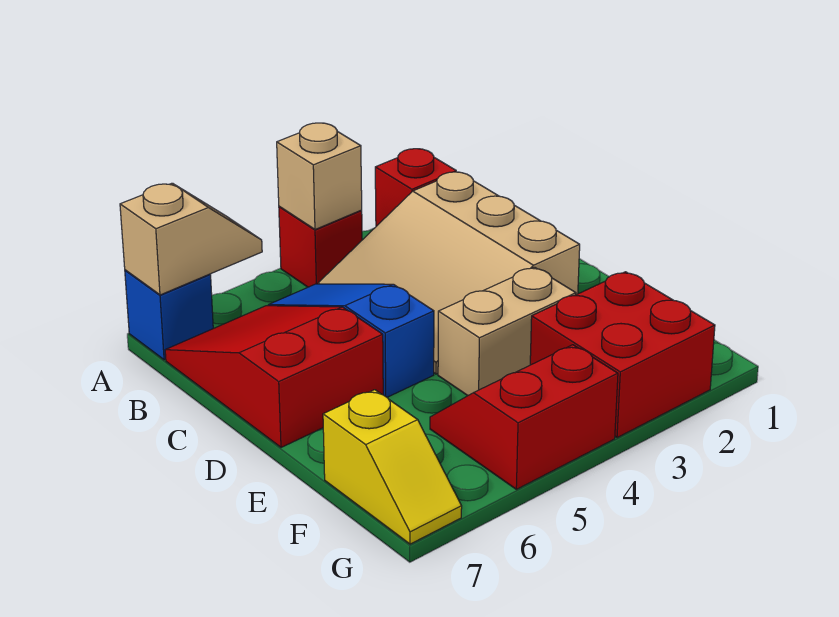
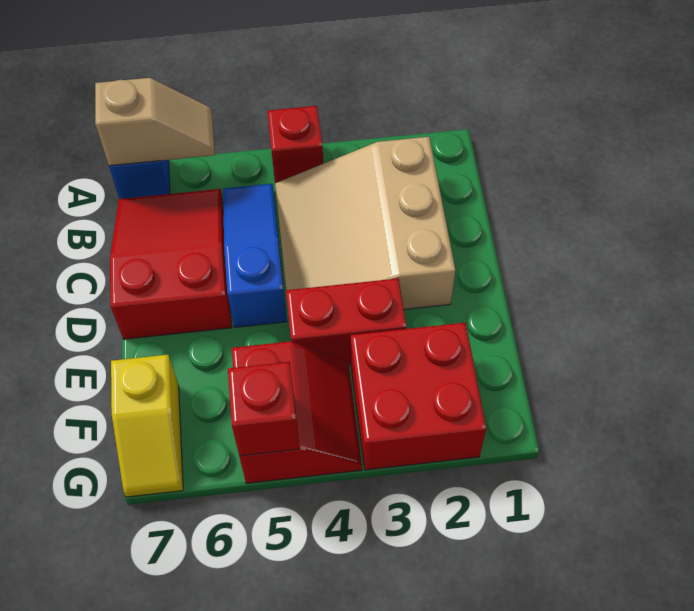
red 1x1 brick [375,149,456,226] -> red 1x1 brick moved to [228,362,299,456]
tan 1x1 brick [277,123,362,230] -> none
tan 1x2 brick [438,267,576,396] -> red 1x2 brick [286,279,407,365]
red 2x2 slope [430,345,618,489] -> red 2x2 slope turned to [232,341,362,483]

